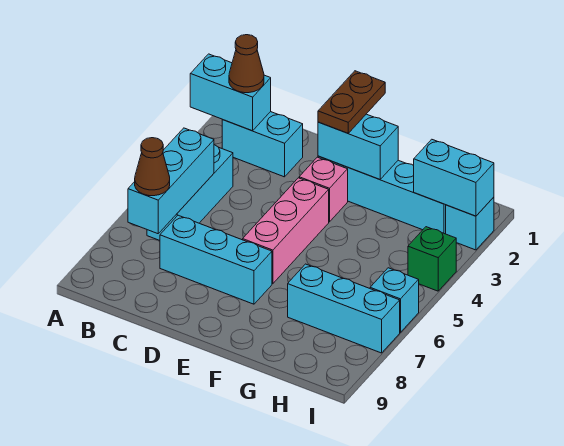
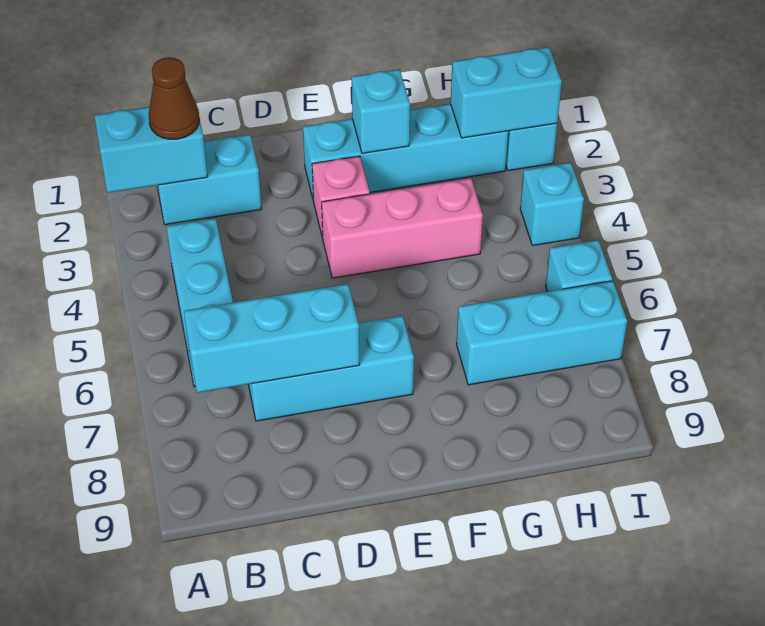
cyan 1x3 brick [128,128,214,234] -> cyan 1x3 brick turned to [184,284,360,393]
brown 1x1 cone [135,138,170,196] -> none
brown 1x2 plate [318,71,385,133] -> none
cyan 1x2 brick [318,114,398,179] -> cyan 1x1 brick [352,69,410,153]
pink 1x3 brick [243,178,329,284] -> pink 1x3 brick turned to [322,178,483,278]
green 1x1 brick [408,227,456,291] -> cyan 1x1 brick [520,162,584,246]

